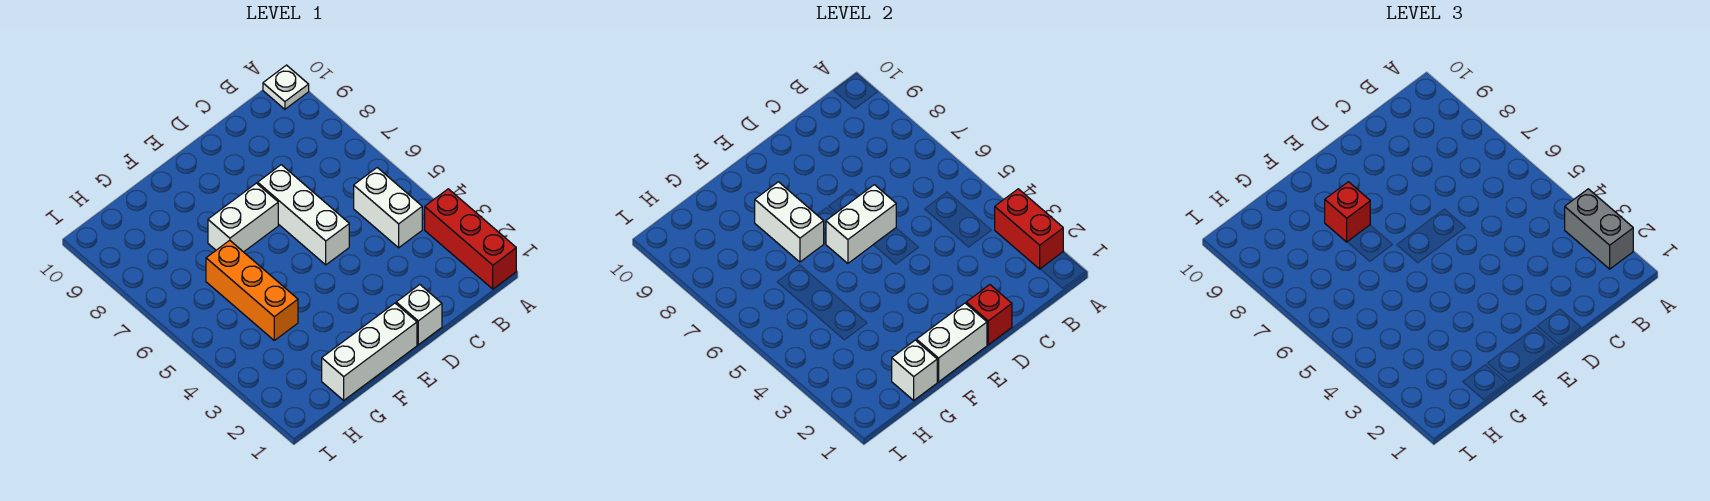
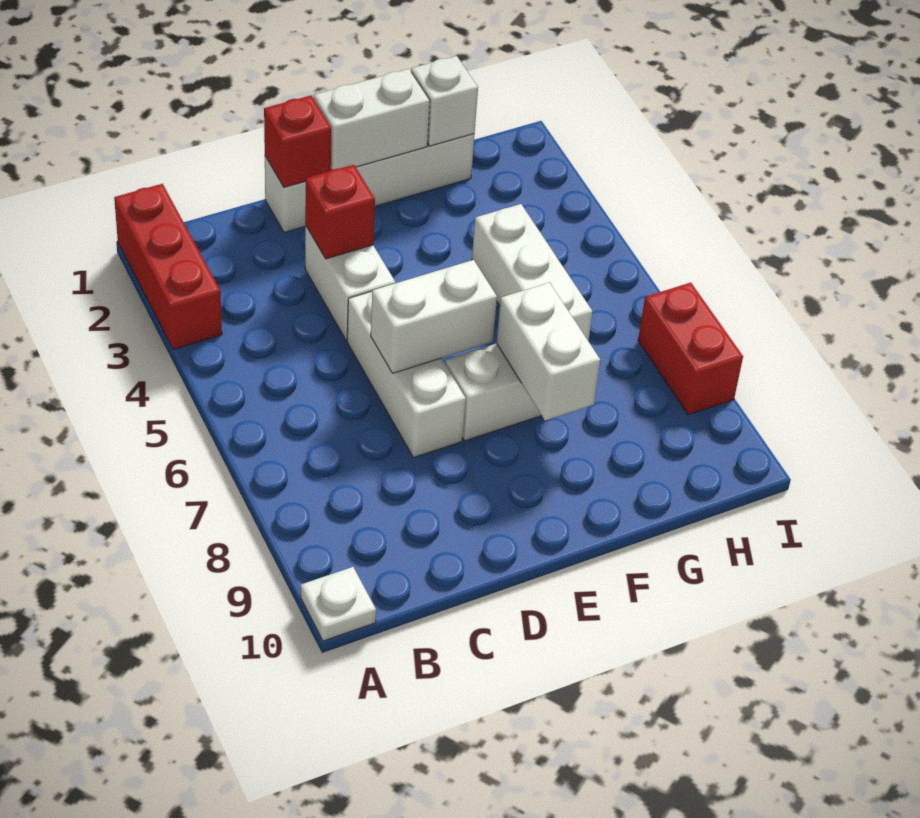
red 1x2 brick [995,189,1063,269] -> red 1x2 brick moved to [638,283,743,415]
grey 1x2 brick [1565,189,1633,269] -> none
white 1x2 brick [354,168,422,248] -> white 1x2 brick moved to [305,225,396,341]
red 1x1 brick [1325,182,1370,242] -> red 1x1 brick moved to [305,165,375,259]
orange 1x3 brick [206,240,298,340] -> white 1x3 brick [472,204,593,341]

